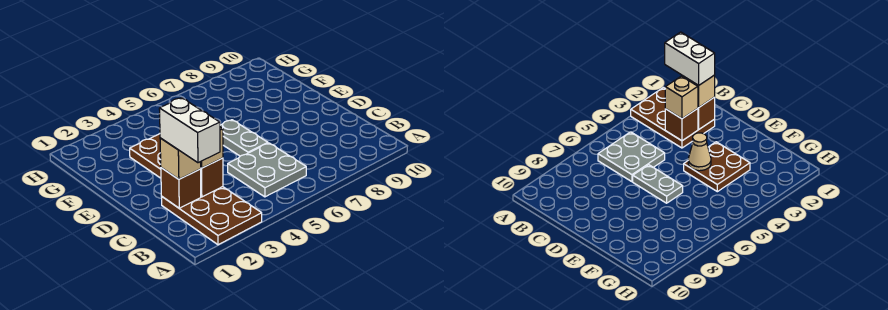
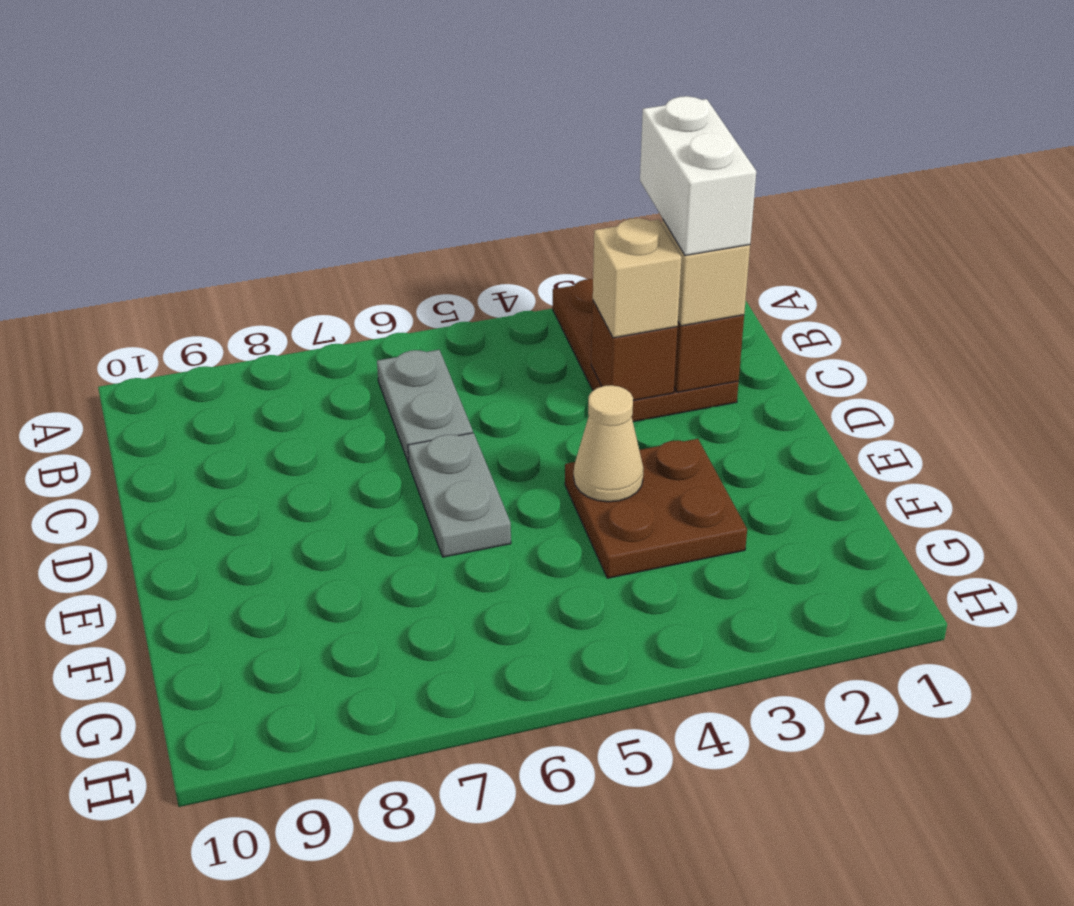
grey 2x2 plate [228,143,306,197] -> grey 1x2 plate [377,350,473,463]

